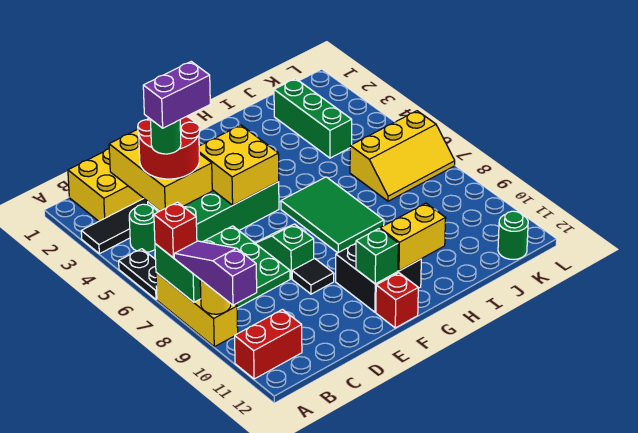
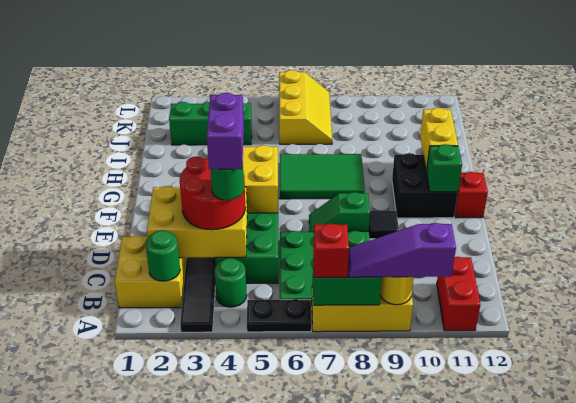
green 1x1 round brick [498,211,528,259] -> green 1x1 round brick moved to [145,230,180,281]

